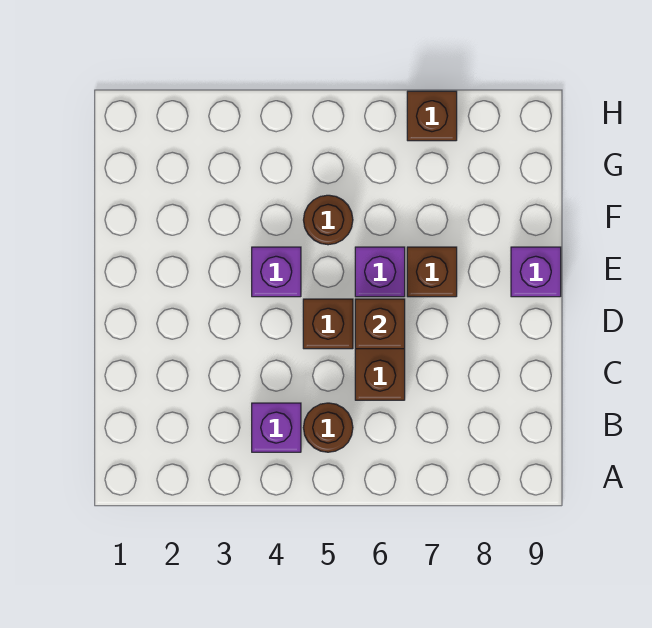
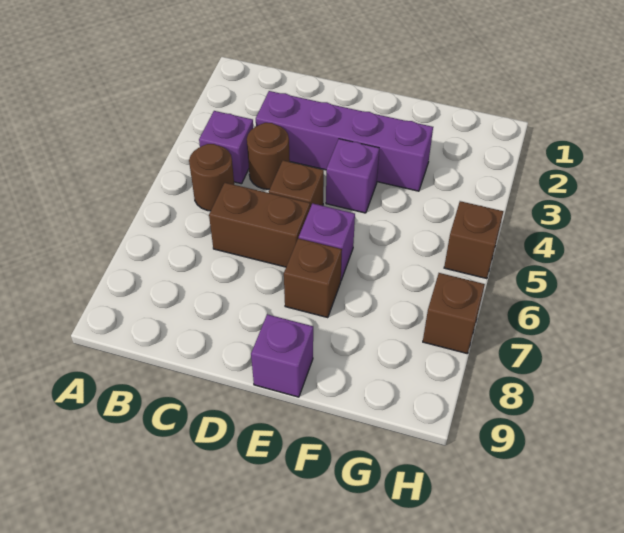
none -> purple 1x4 brick [256,91,433,191]
brown 1x1 brick [355,299,405,349] -> brown 1x1 brick moved to [444,201,503,279]
brown 1x1 round brick [304,195,353,245] -> brown 1x1 round brick moved to [247,123,290,189]

